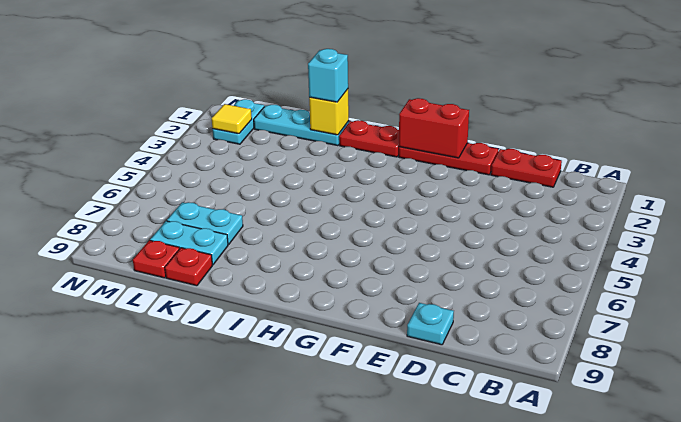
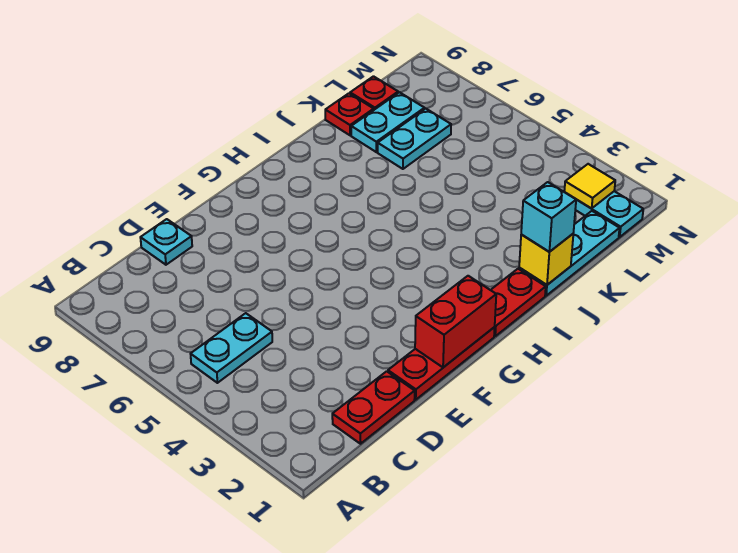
none -> cyan 1x2 plate [191,313,272,383]

